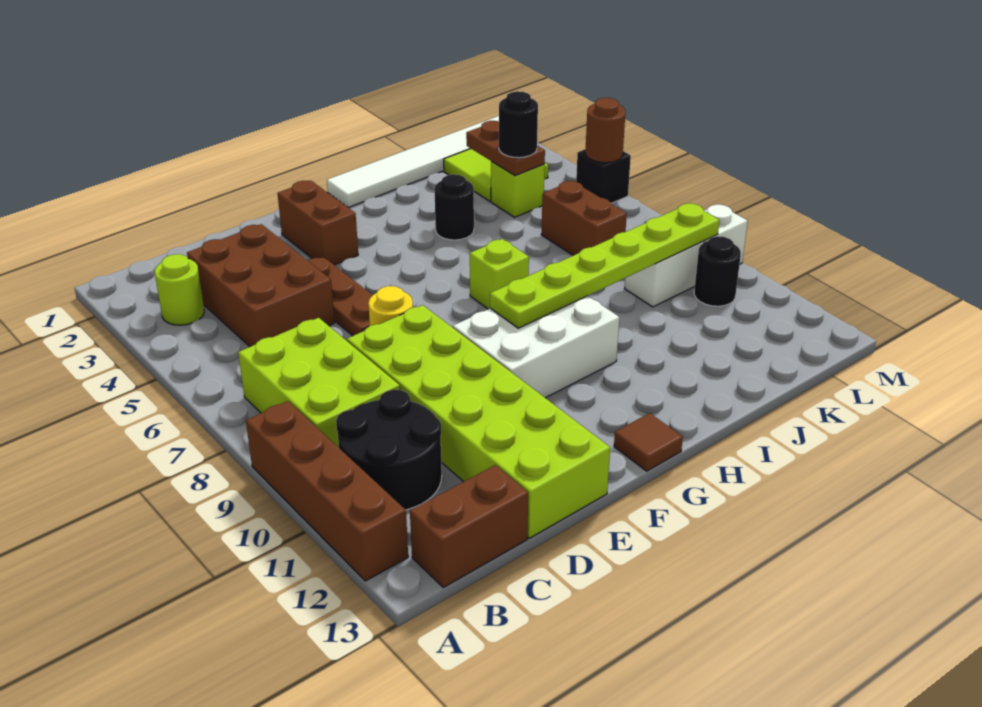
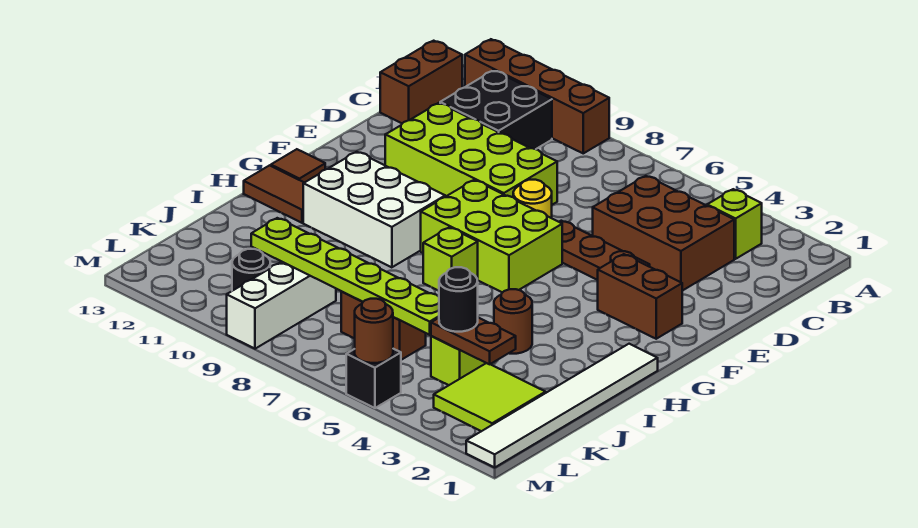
lime 1x1 round brick [155,254,204,325] -> lime 1x1 brick [707,189,762,259]
lime 2x3 brick [238,318,400,448] -> lime 2x3 brick moved to [421,180,562,293]
black 2x2 round brick [336,390,442,510] -> black 2x2 brick [440,70,552,149]
lime 2x6 brick [347,305,610,538] -> lime 2x4 brick [385,103,557,205]
white 2x3 brick [453,296,619,398] -> white 2x3 brick turned to [303,152,445,267]
lime 1x6 plate [490,203,719,328] -> lime 1x6 plate turned to [251,218,439,335]
none -> brown 1x2 tile [244,165,304,223]
black 1x1 round brick [434,174,474,240] -> brown 1x1 round brick [494,289,532,354]

